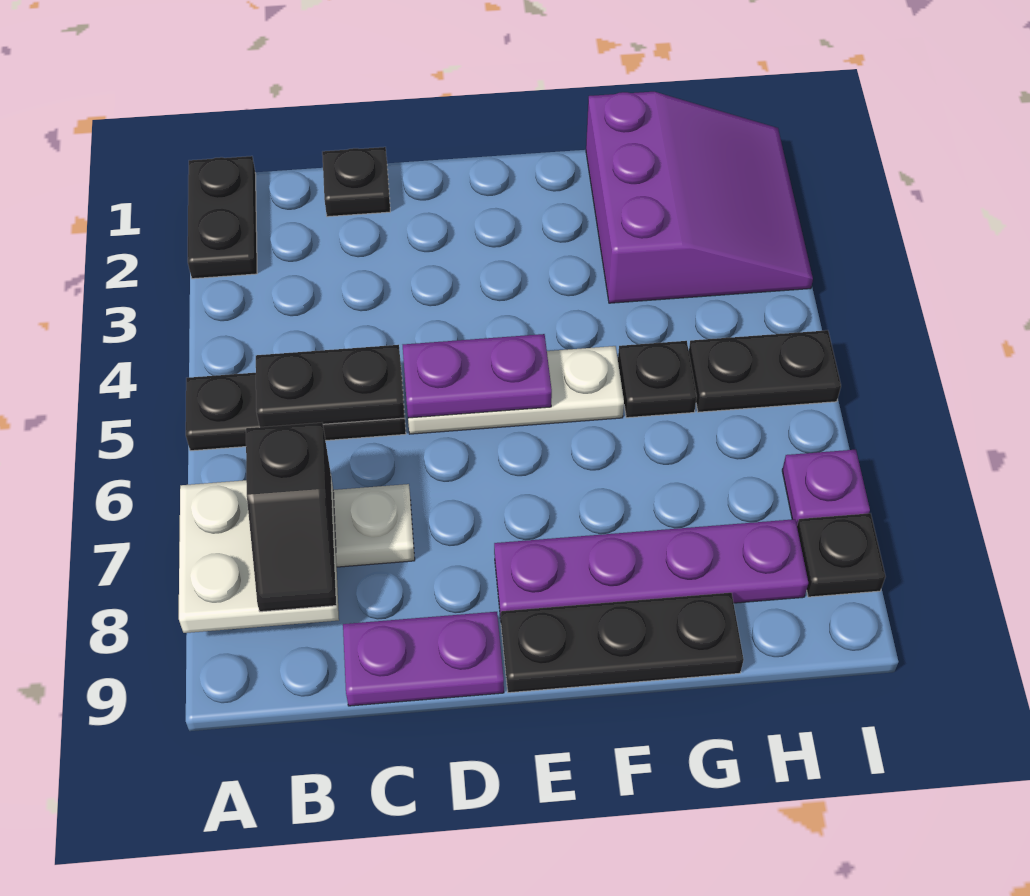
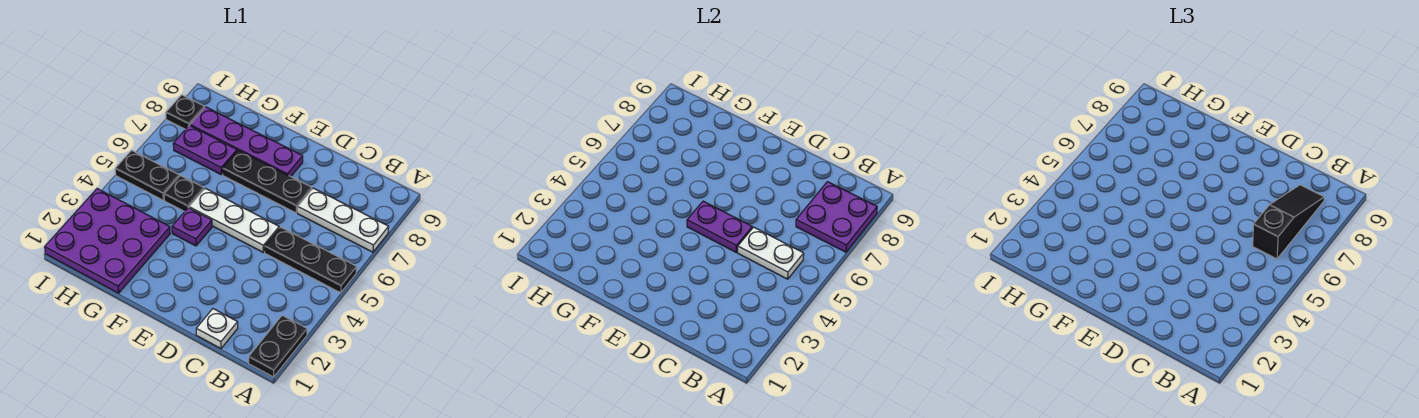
white 2x2 plate [179,478,339,633] -> purple 2x2 plate [796,182,877,252]
black 1x2 plate [256,345,404,427] -> white 1x2 plate [738,227,804,279]
black 1x2 slope [246,423,336,612] -> black 1x3 slope [1253,185,1324,259]
black 1x1 plate [322,147,390,217] -> white 1x1 plate [196,309,238,349]
purple 1x2 plate [343,612,504,706] -> purple 1x2 plate moved to [173,125,237,174]
black 1x3 plate [501,593,744,693] -> black 1x3 plate moved to [223,150,312,213]
purple 3x3 slope [586,92,813,303] -> purple 3x3 plate [45,189,170,293]
purple 1x1 plate [782,450,870,525] -> purple 1x1 plate moved to [172,208,212,246]

